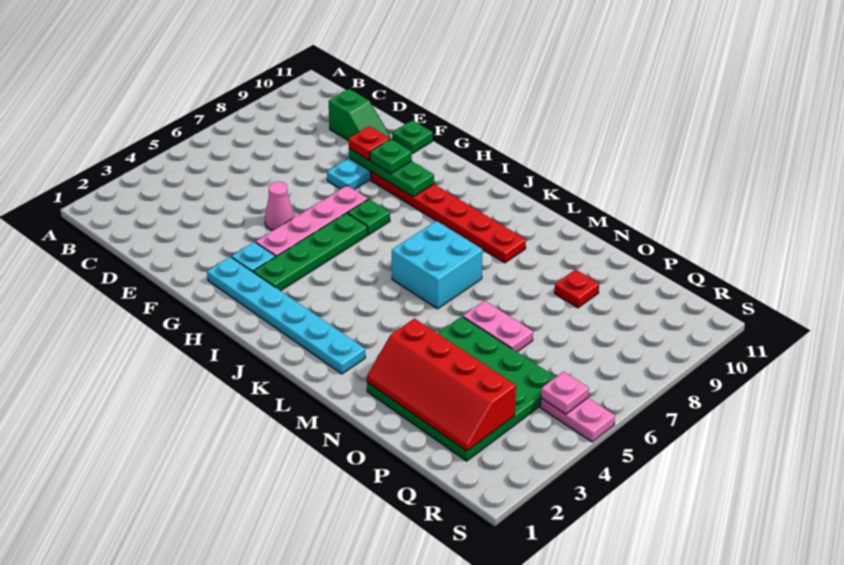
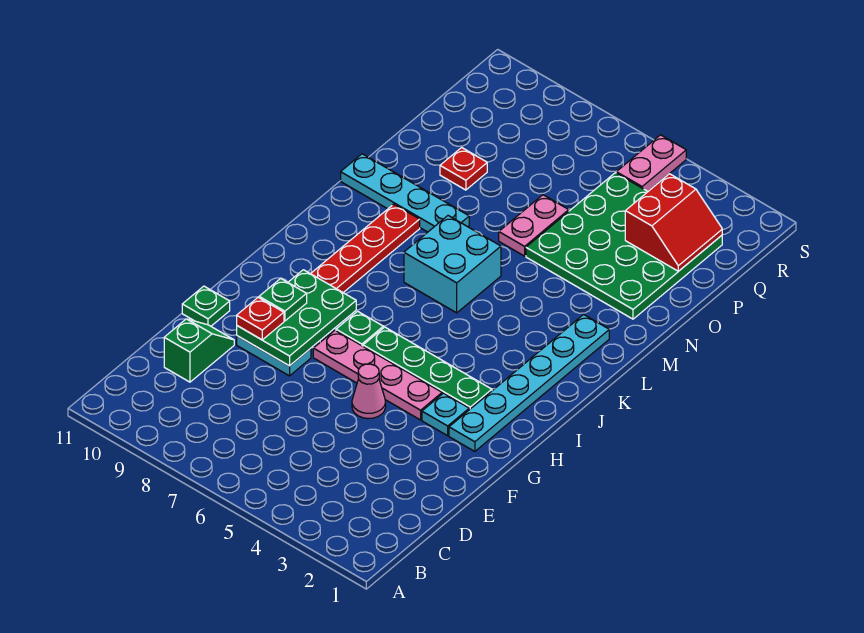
green 1x3 plate [349,149,434,197] -> green 2x3 plate [237,270,356,366]
none -> cyan 1x4 plate [341,154,469,232]
red 2x4 slope [367,319,516,451] -> red 2x2 slope [625,174,722,271]
pink 1x1 plate [541,372,589,414] -> none

